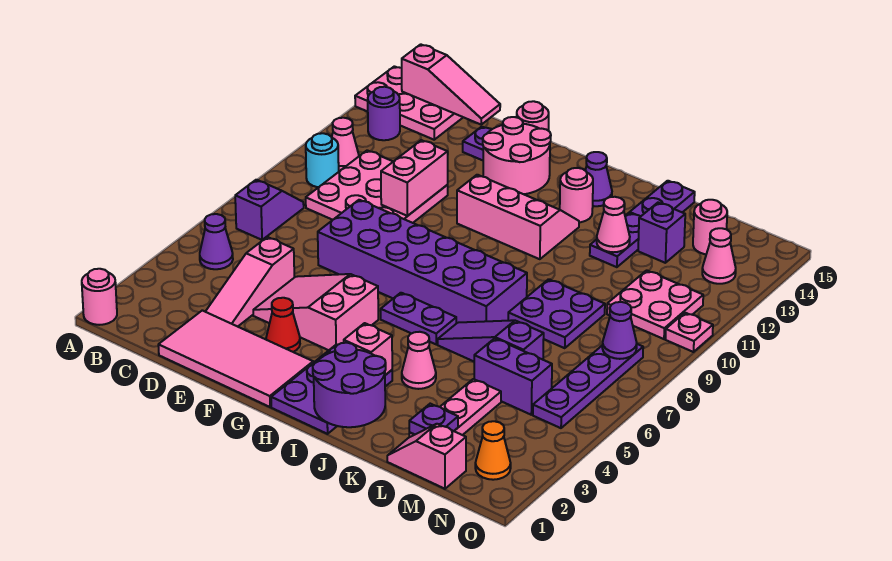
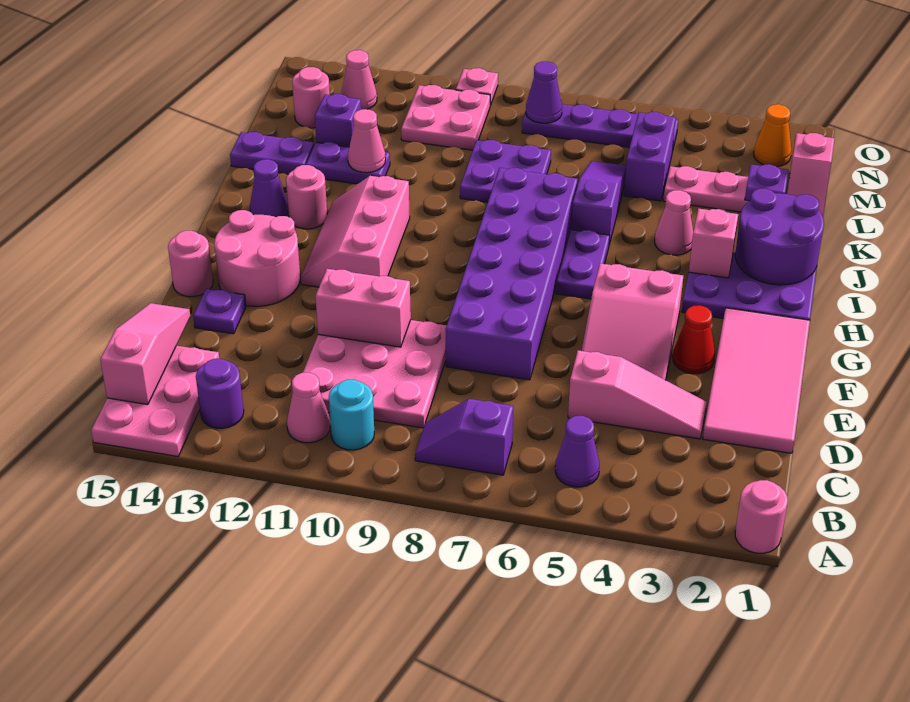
purple 1x3 slope [438,320,544,361] -> purple 1x3 slope turned to [571,161,626,244]

